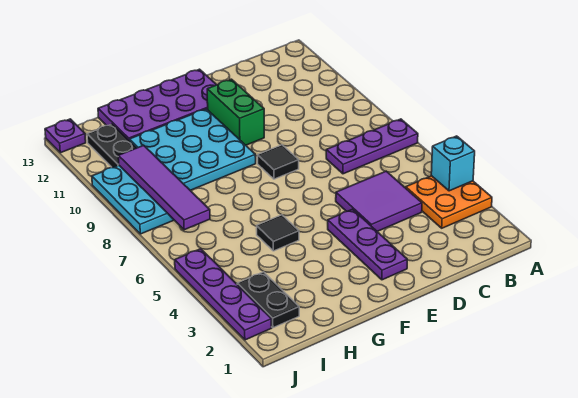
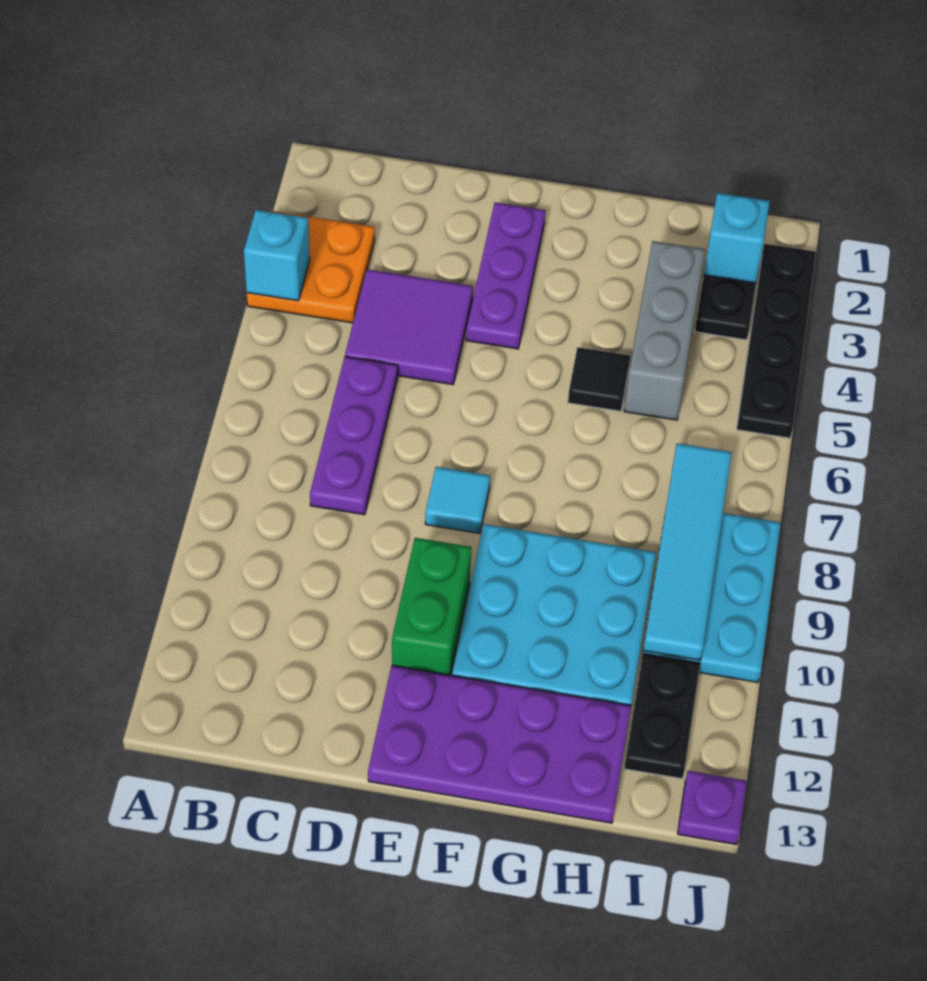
purple 1x3 plate [326,119,418,174] -> purple 1x3 plate turned to [310,357,398,515]
black 1x1 tile [258,145,299,179] -> cyan 1x1 tile [425,467,490,533]
none -> grey 1x3 brick [624,241,705,420]
none -> cyan 1x1 brick [704,193,770,283]
purple 1x4 tile [118,145,210,230] -> cyan 1x4 tile [643,443,732,660]
purple 1x4 plate [175,249,272,340] -> black 1x4 plate [737,244,816,438]

